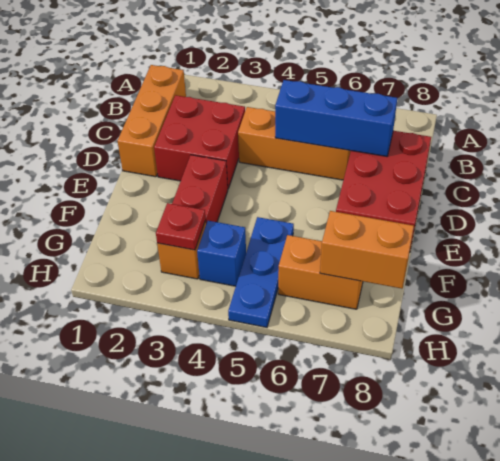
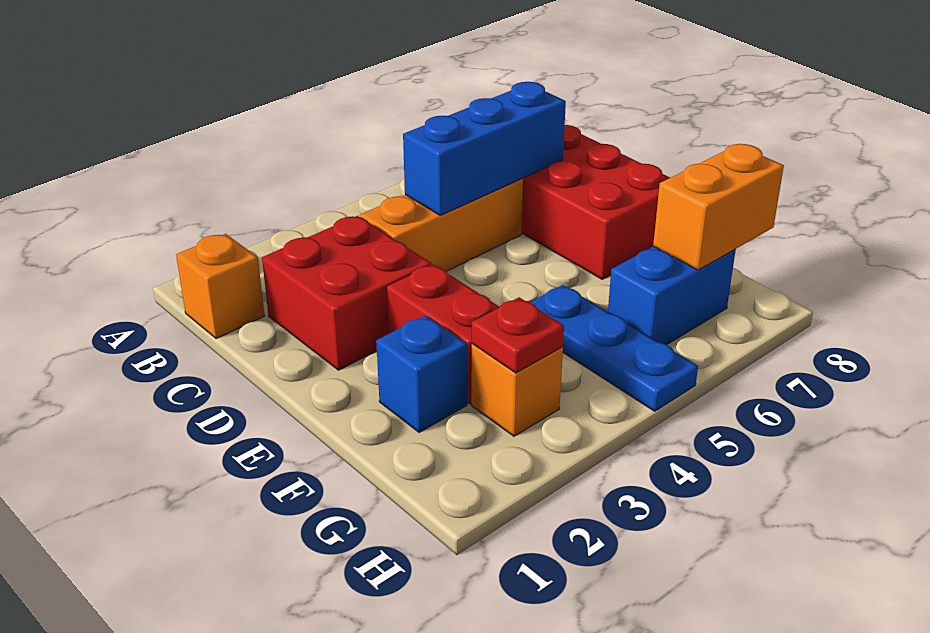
orange 1x3 brick [118,65,186,177] -> orange 1x1 brick [176,234,264,339]
blue 1x1 brick [197,221,246,286] -> blue 1x1 brick moved to [376,316,467,433]
orange 1x2 brick [278,235,363,309] -> blue 1x2 brick [608,246,736,345]

